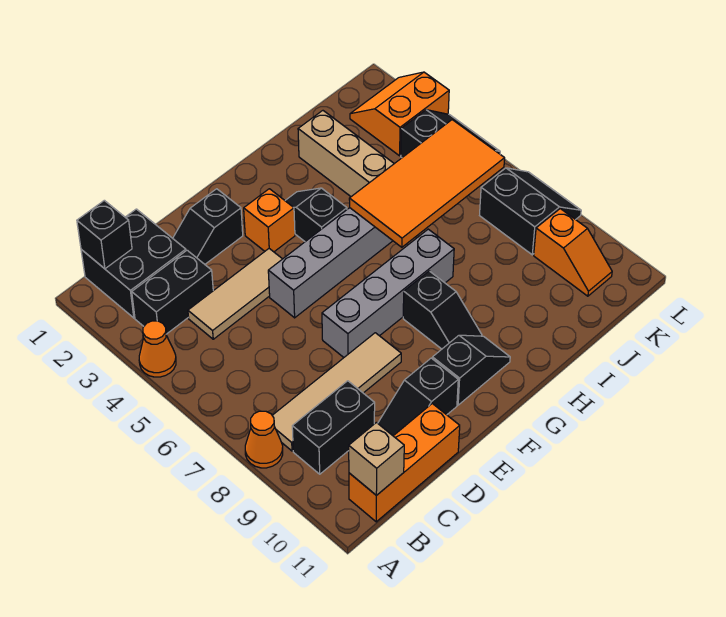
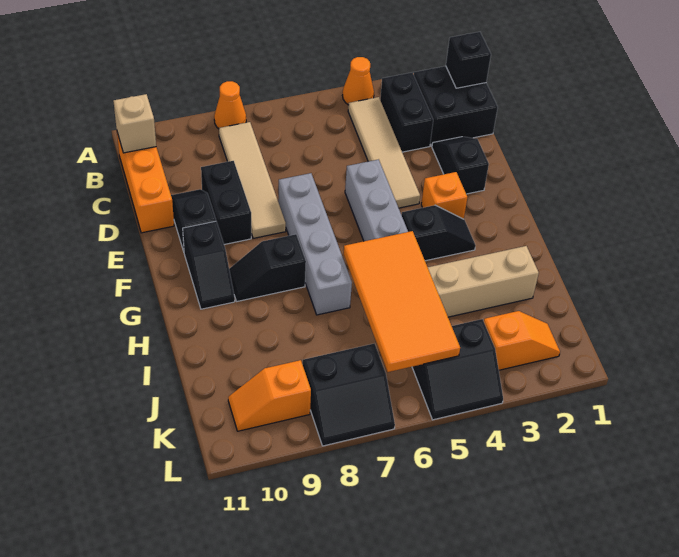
black 1x2 brick [292,381,375,474] -> black 1x2 brick moved to [201,161,251,245]
tan 1x3 tile [188,249,282,339] -> tan 1x4 tile [348,97,420,208]
orange 2x2 slope [350,72,449,156] -> orange 1x2 slope [484,311,560,370]

